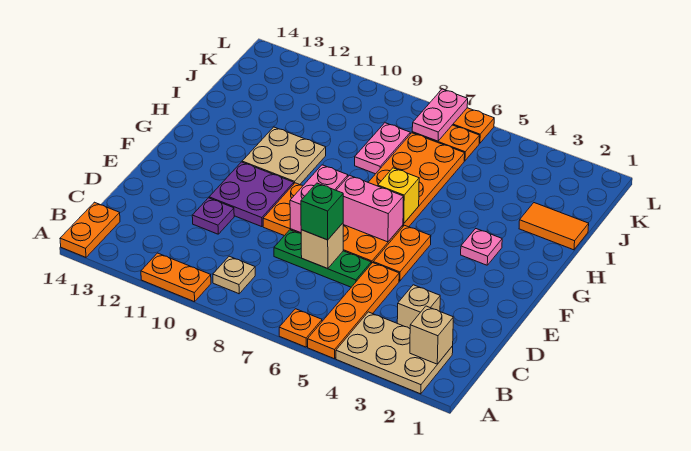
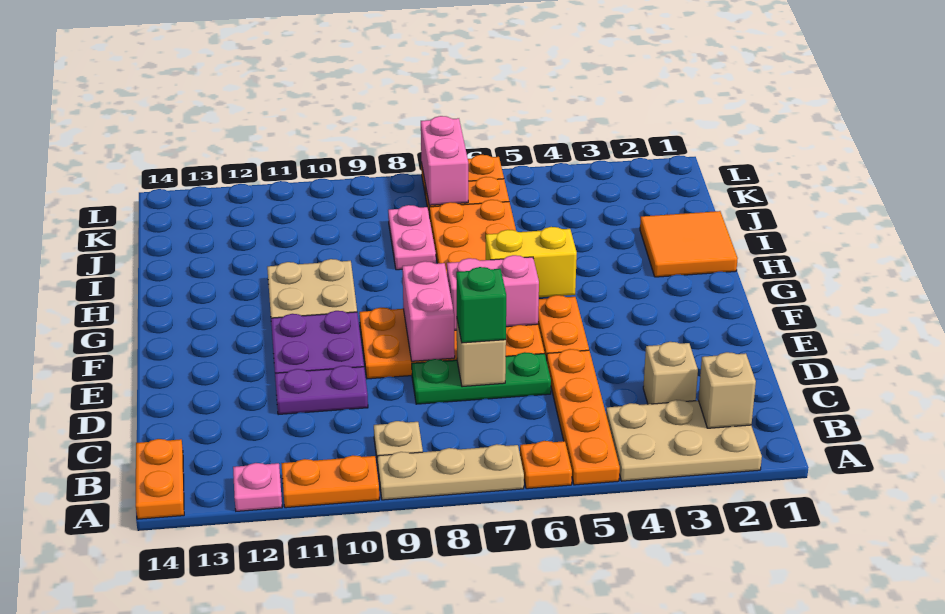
none -> tan 1x3 plate [378,444,524,500]
purple 1x1 plate [192,198,234,234] -> purple 1x2 plate [275,366,368,415]
pink 1x1 plate [461,229,502,265] -> pink 1x1 plate moved to [233,463,282,511]
yellow 1x1 brick [378,168,419,224] -> yellow 1x2 brick [486,227,577,297]
orange 1x2 tile [519,203,589,250] -> orange 2x2 tile [640,211,738,277]
pink 1x2 plate [412,89,468,141] -> pink 1x2 brick [421,116,468,205]

